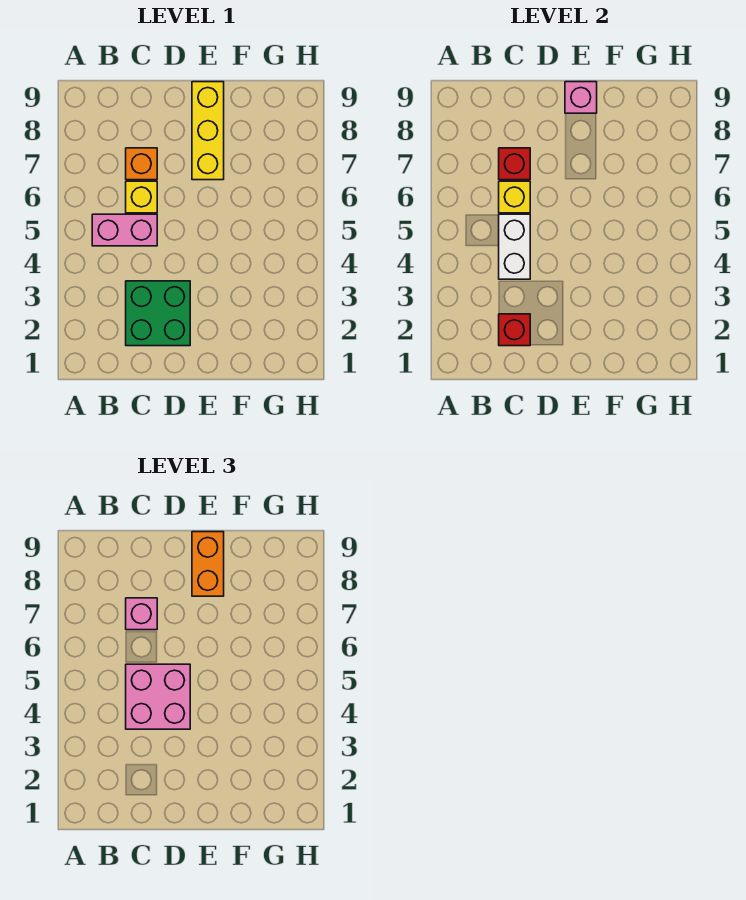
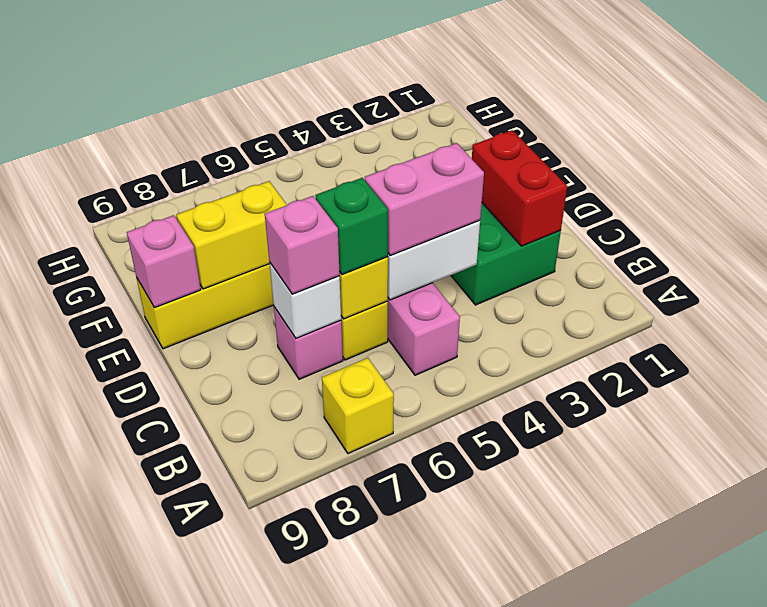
none -> yellow 1x1 brick [322,358,394,454]
red 1x1 brick [499,314,530,346] -> red 1x2 brick [472,130,567,246]
pink 2x2 brick [126,664,190,729] -> pink 1x2 brick [365,143,484,255]
none -> green 1x1 brick [315,178,388,275]
orange 1x1 brick [126,148,157,180] -> pink 1x1 brick [274,307,343,379]
red 1x1 brick [499,148,530,180] -> white 1x1 brick [269,262,341,338]
none -> yellow 1x2 brick [176,181,287,289]
orange 1x2 brick [192,532,224,596] -> none

